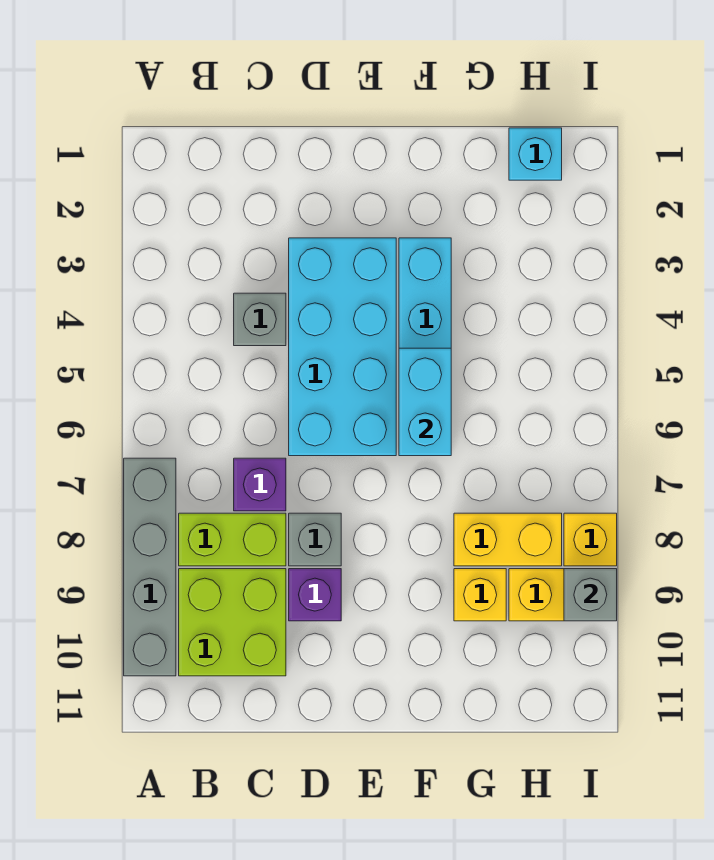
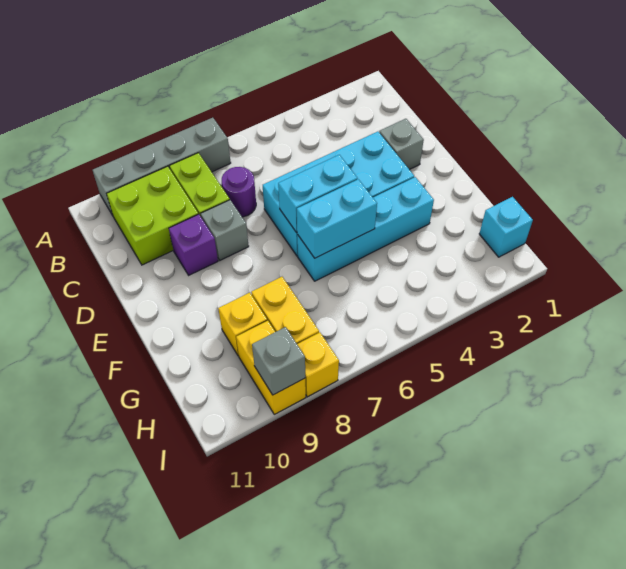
grey 1x1 brick [234,293,286,346] -> grey 1x1 brick moved to [379,119,424,170]
purple 1x1 brick [234,458,286,511] -> purple 1x1 round brick [222,167,256,217]
none -> cyan 1x2 brick [278,155,357,233]

